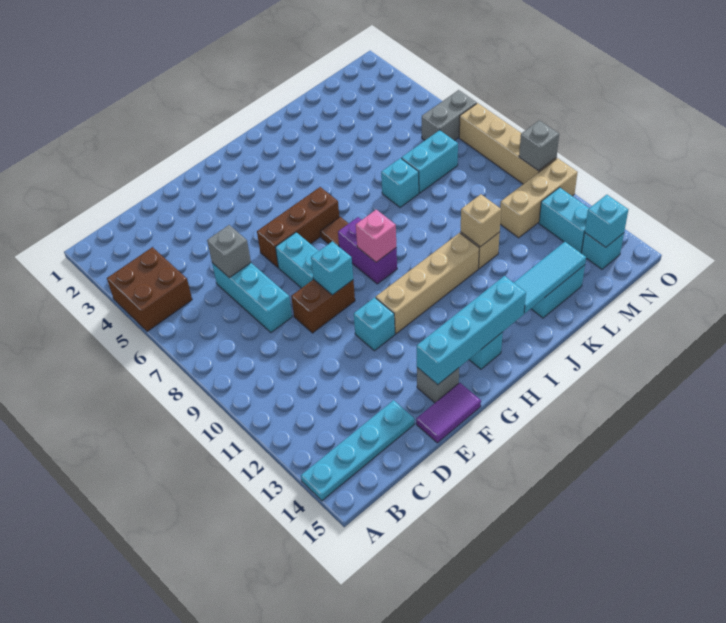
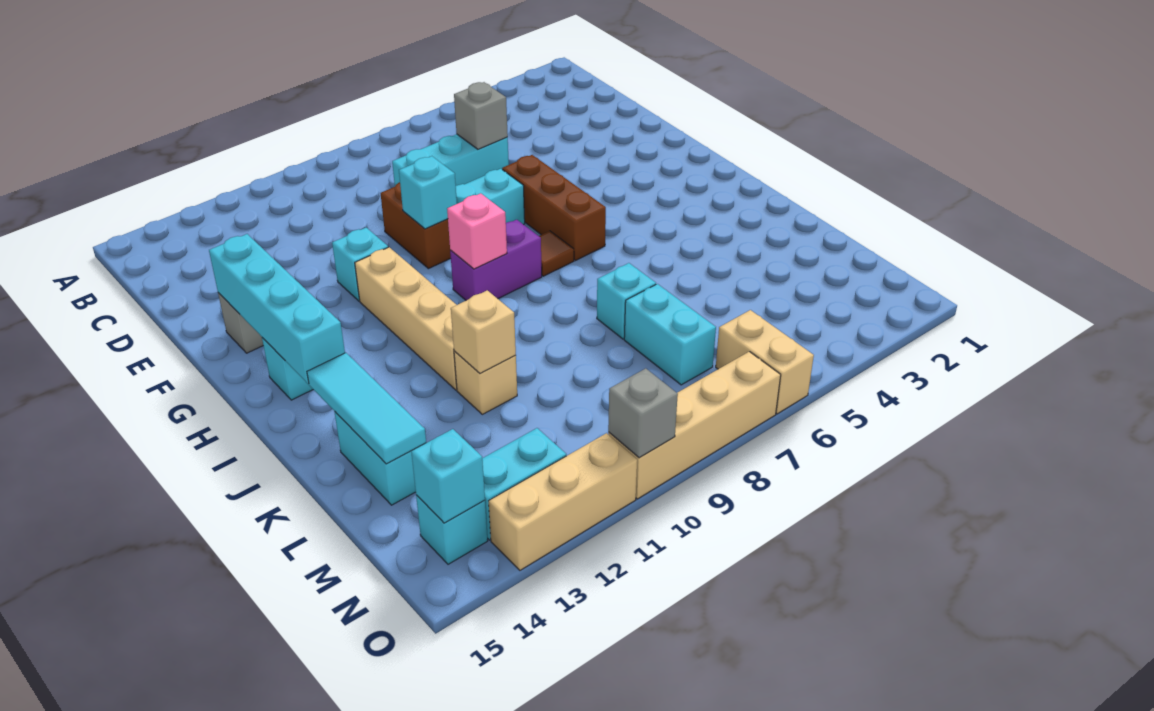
brown 2x2 brick [107,247,192,332] -> none
cyan 1x4 plate [301,400,414,501] -> none
purple 1x2 tile [416,383,481,443] -> none
tan 1x3 brick [500,158,578,238] -> tan 1x3 brick turned to [489,433,637,570]
grey 1x2 brick [422,90,477,140] -> tan 1x2 brick [716,310,814,414]

